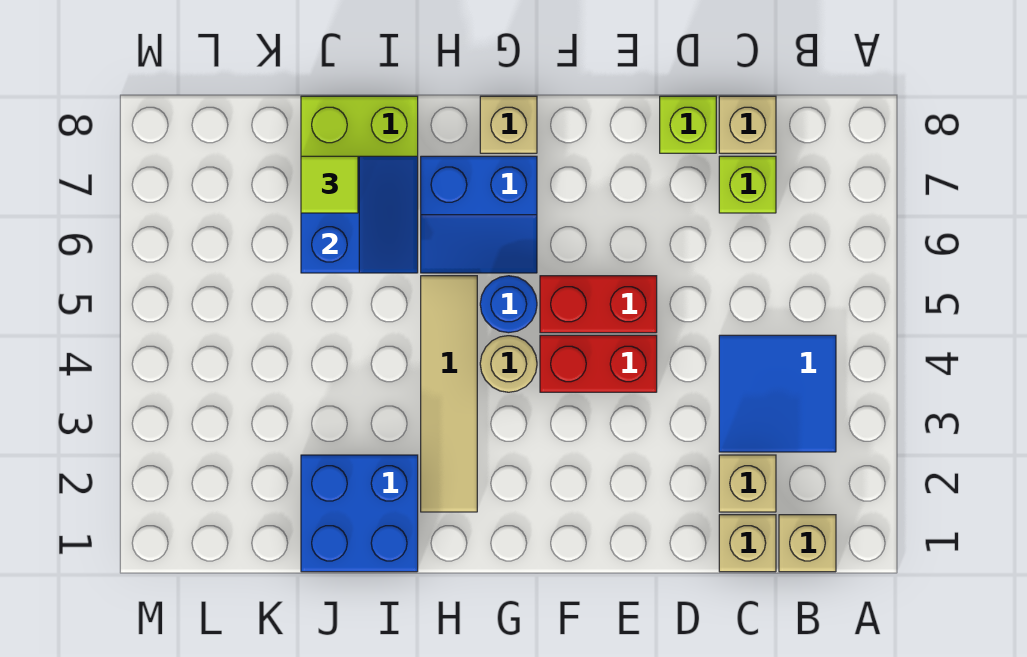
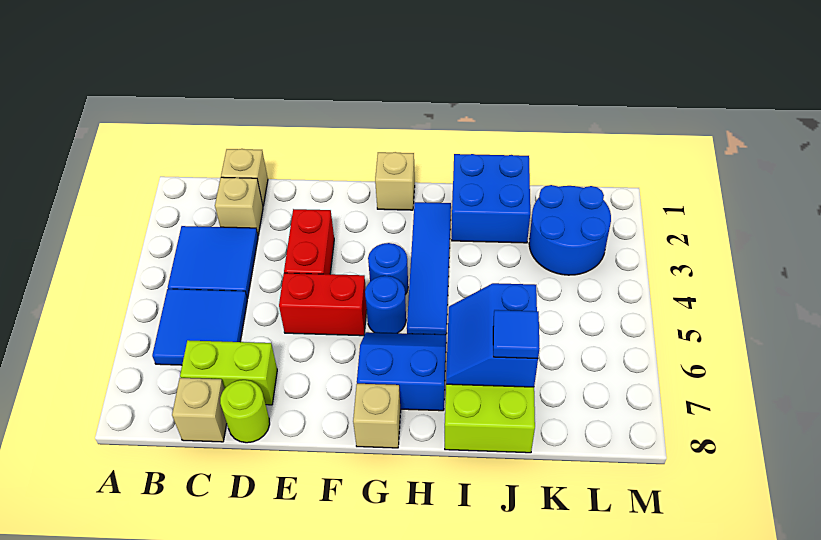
tan 1x1 brick [779,515,836,572] -> tan 1x1 brick moved to [375,152,415,210]
none -> blue 2x2 tile [152,289,247,365]
lime 1x1 brick [719,156,776,213] -> lime 1x2 brick [180,340,277,405]
lime 1x1 brick [660,96,716,153] -> lime 1x1 round brick [220,380,270,443]
red 1x2 brick [540,335,657,392] -> red 1x2 brick turned to [284,209,334,274]
tan 1x1 round brick [480,336,537,392] -> blue 1x1 round brick [368,243,408,295]
tan 1x4 tile [421,276,477,512] -> blue 1x4 tile [407,202,451,335]
lime 1x1 tile [301,156,358,213] -> blue 1x1 tile [493,310,540,359]
none -> blue 2x2 round brick [529,185,611,275]

